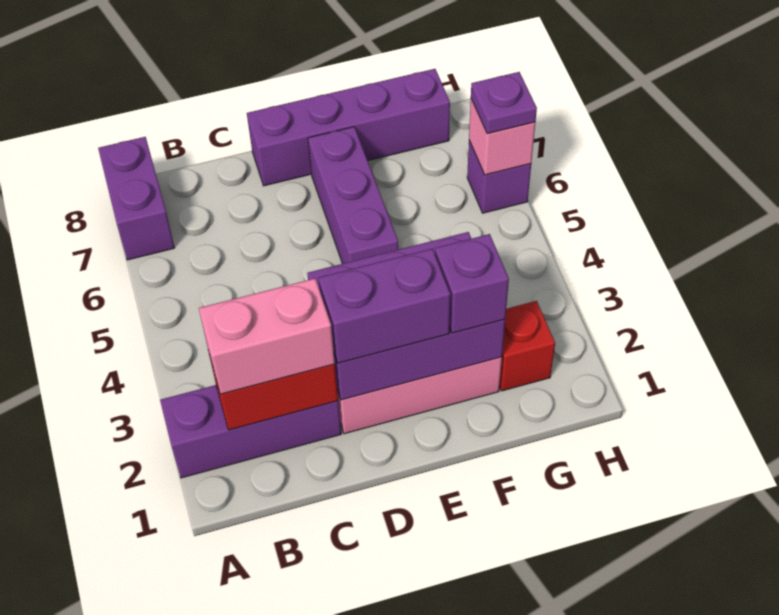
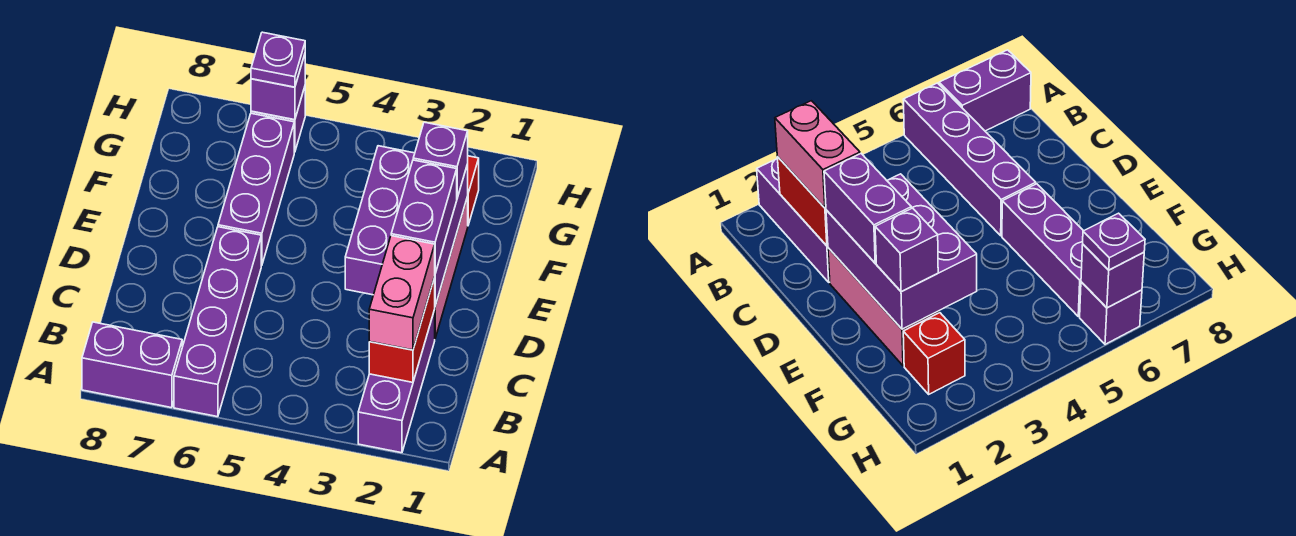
purple 1x4 brick [247,69,450,186] -> purple 1x4 brick moved to [174,227,261,417]
purple 1x3 brick [308,127,398,264] -> purple 1x3 brick turned to [218,113,294,266]
pink 1x1 brick [469,99,535,175] -> purple 1x1 brick [251,55,305,120]

